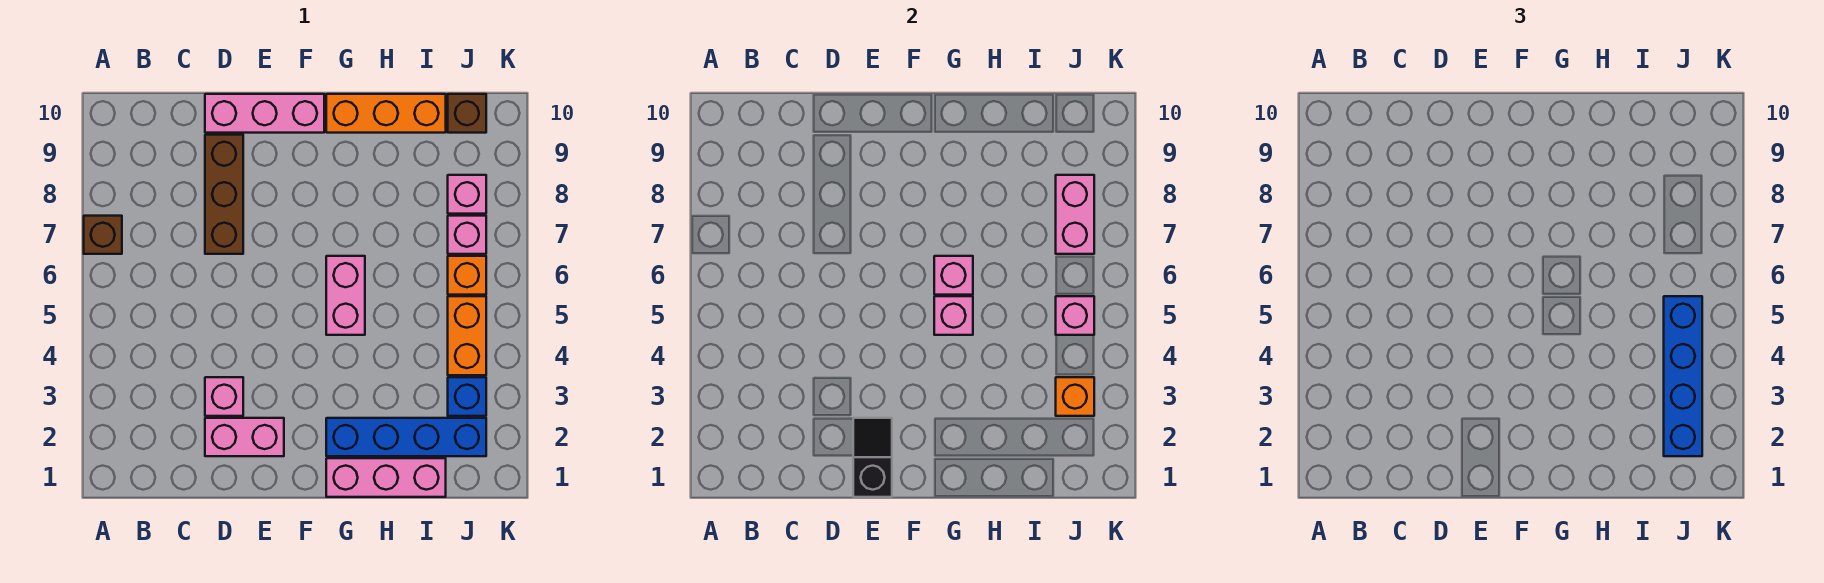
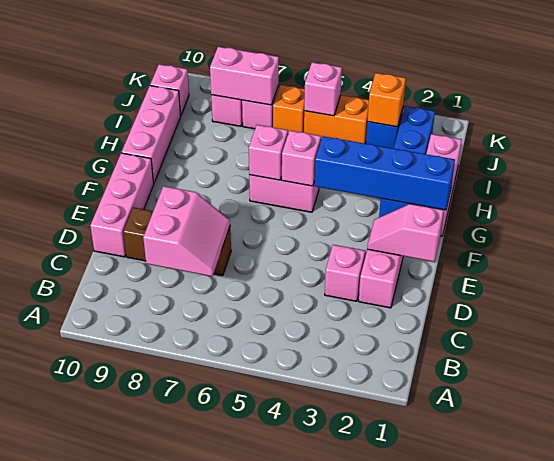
brown 1x1 brick [84,216,122,254] -> none
none -> pink 2x2 slope [143,186,230,276]
black 1x2 slope [853,418,892,497] -> pink 1x2 slope [367,204,444,262]
orange 1x3 brick [326,94,446,133] -> pink 1x3 brick [122,86,181,183]
blue 1x4 brick [1664,296,1702,456] -> blue 1x4 brick moved to [314,136,455,210]
brown 1x1 brick [448,94,486,133] -> pink 1x1 brick [150,64,189,115]

